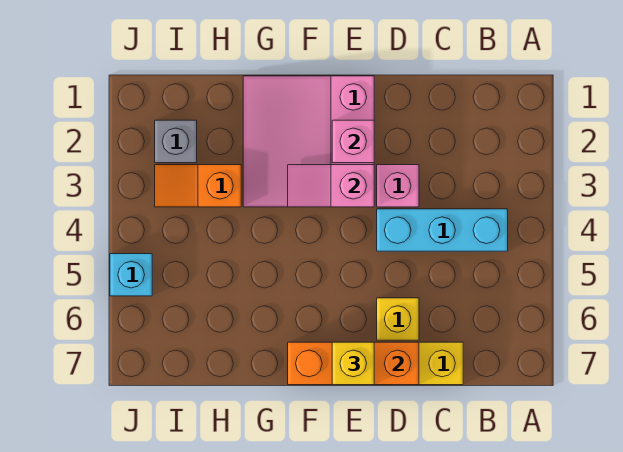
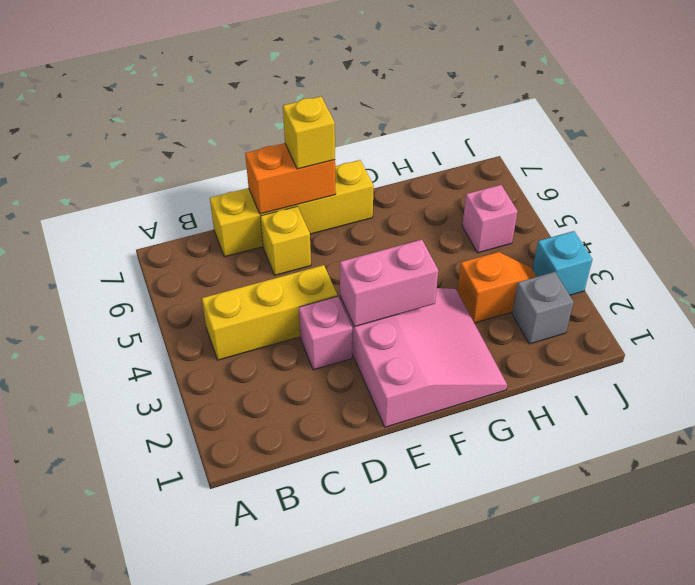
cyan 1x3 brick [377,209,508,251] -> yellow 1x3 brick [202,265,337,360]
orange 1x3 brick [288,342,419,385] -> orange 1x2 brick [245,143,336,214]
pink 1x1 brick [332,120,374,163] -> pink 1x1 brick moved to [462,185,518,253]
pink 1x2 slope [288,165,374,207] -> pink 1x2 brick [340,240,438,327]
cyan 1x1 brick [110,254,152,296] -> cyan 1x1 brick moved to [532,231,592,295]

